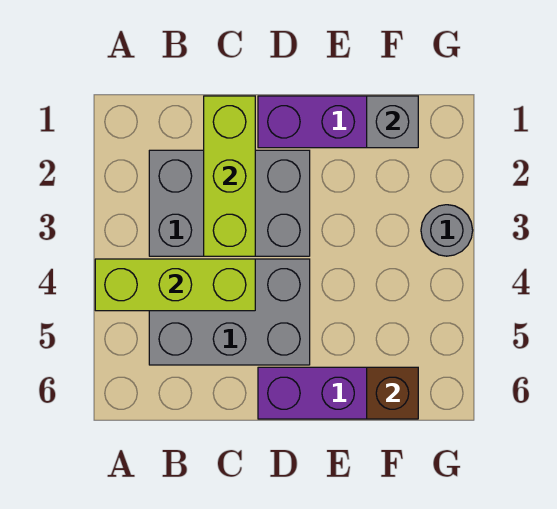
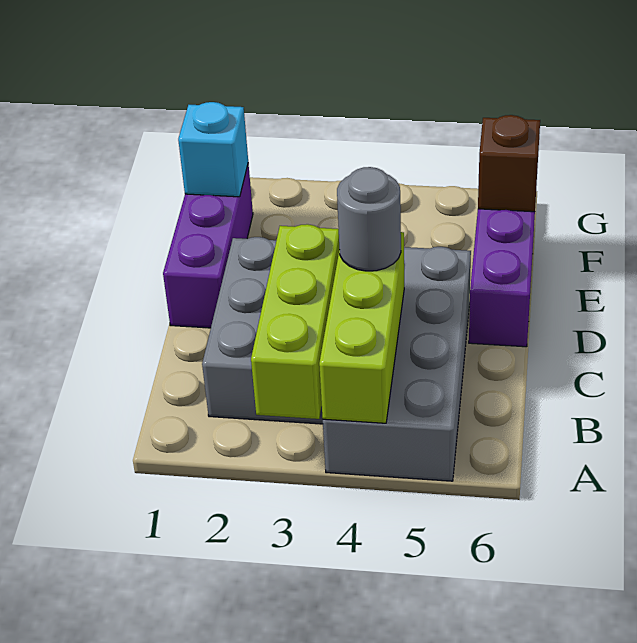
grey 2x3 brick [149,259,310,365] -> grey 2x4 brick [323,247,471,481]
lime 1x3 brick [204,96,255,256] -> lime 1x3 brick turned to [251,224,339,419]
grey 1x1 brick [367,96,418,148] -> cyan 1x1 brick [178,102,248,197]
grey 1x1 round brick [421,205,473,256] -> grey 1x1 round brick moved to [337,167,401,271]

